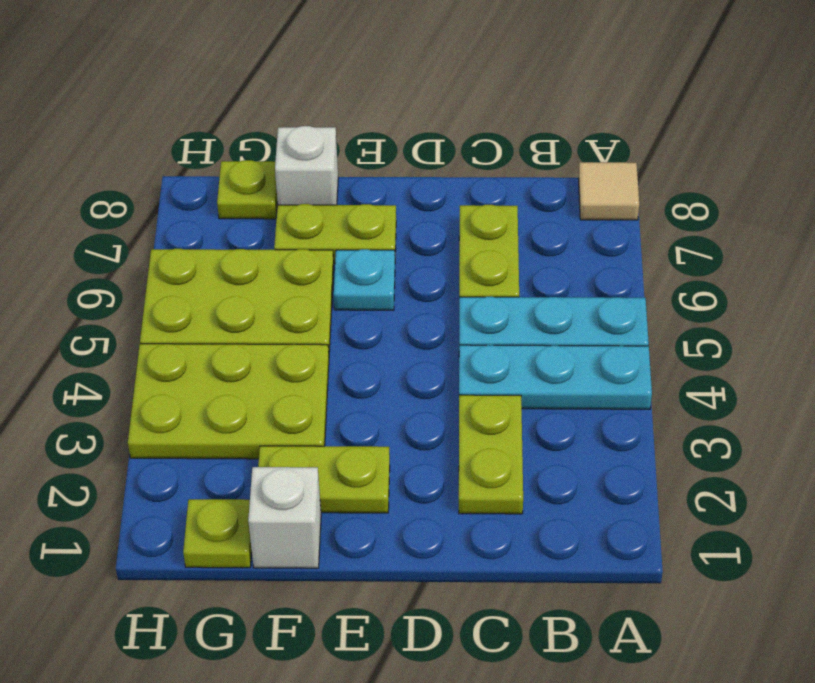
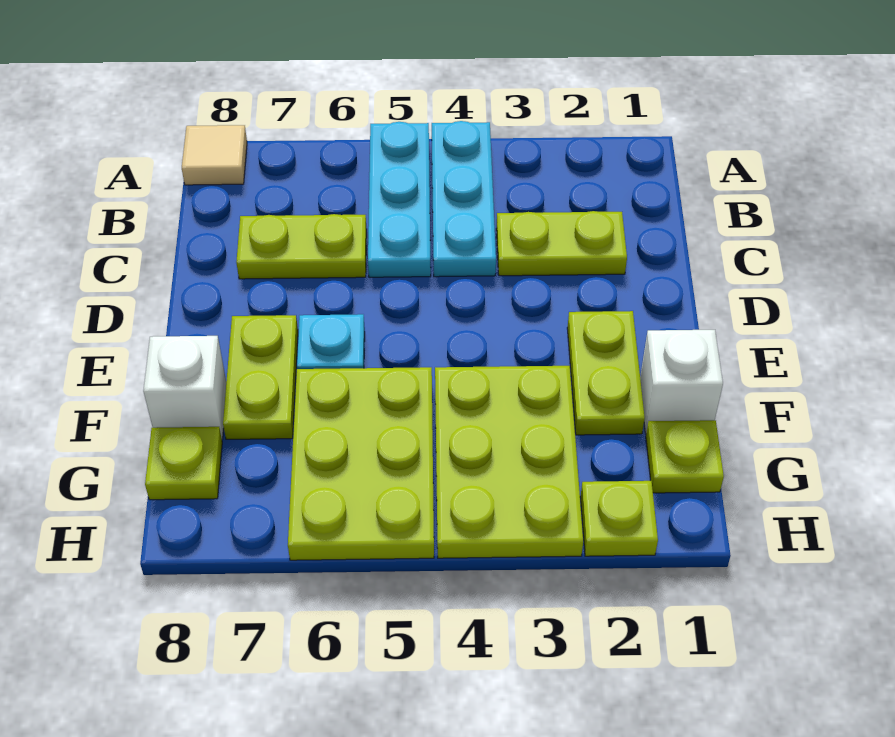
none -> lime 1x1 plate [580,481,658,556]

